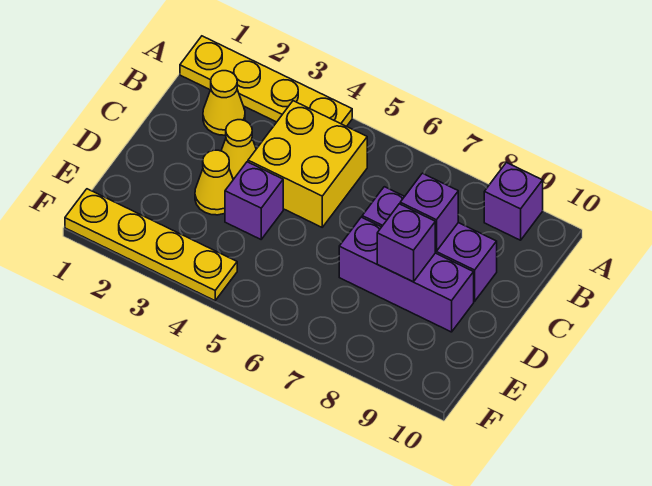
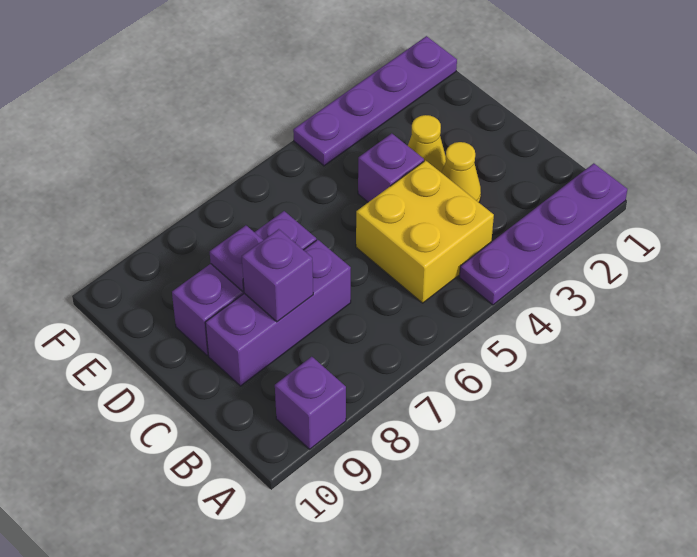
yellow 1x4 plate [180,36,352,126] -> purple 1x4 plate [460,163,627,305]
yellow 1x1 cone [203,71,245,135] -> none
purple 1x1 brick [377,204,435,282] -> purple 1x1 plate [210,225,263,291]
yellow 1x4 plate [65,189,237,301] -> purple 1x4 plate [293,36,457,166]

